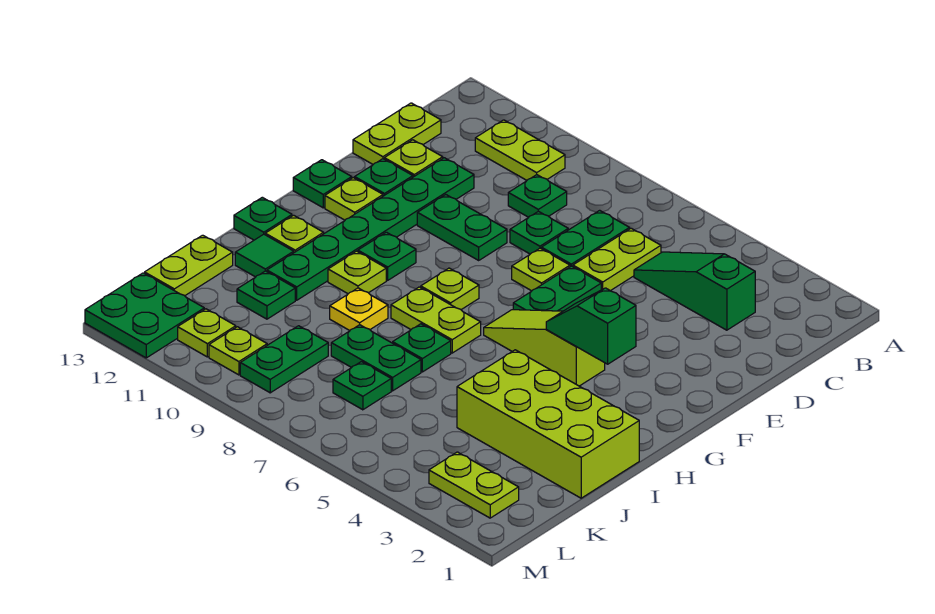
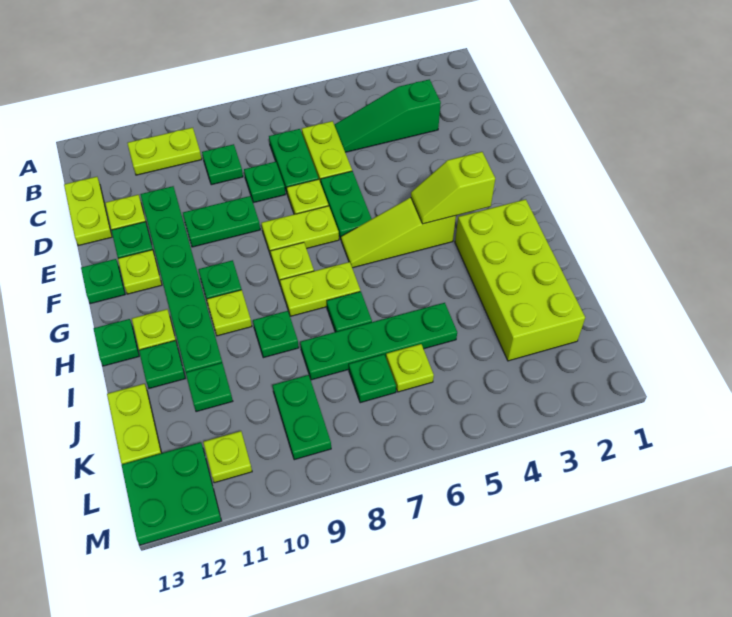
green 1x2 slope [546,288,636,364] -> lime 1x2 slope [411,152,495,224]
lime 2x4 brick [457,350,639,498] -> lime 2x4 brick turned to [455,199,585,361]
yellow 1x1 plate [330,288,388,331] -> green 1x1 plate [253,311,299,358]
green 1x1 tile [235,234,294,277] -> green 1x1 plate [139,341,185,388]
green 1x2 plate [331,325,421,391] -> green 1x4 plate [300,303,457,380]
lime 1x2 plate [429,452,519,518] -> lime 1x2 plate moved to [261,206,339,256]
lime 1x1 plate [209,327,267,375] -> lime 1x1 plate moved to [386,344,434,392]

